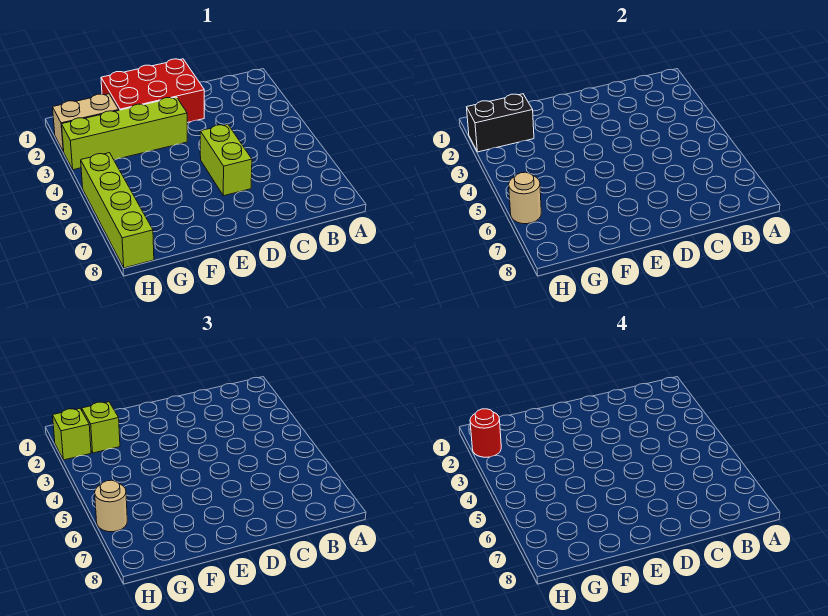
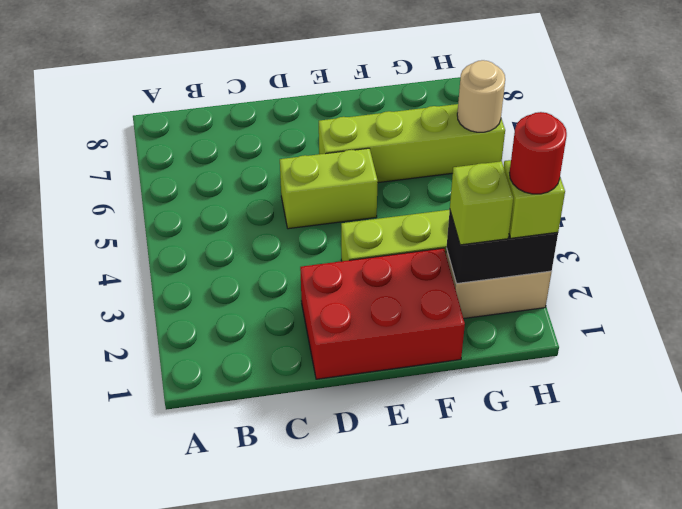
lime 1x2 brick [200,124,252,196] -> lime 1x2 brick turned to [280,148,378,229]
lime 1x4 brick [81,153,154,268] -> lime 1x4 brick turned to [319,104,505,183]
tan 1x1 round brick [95,480,127,532] -> none

